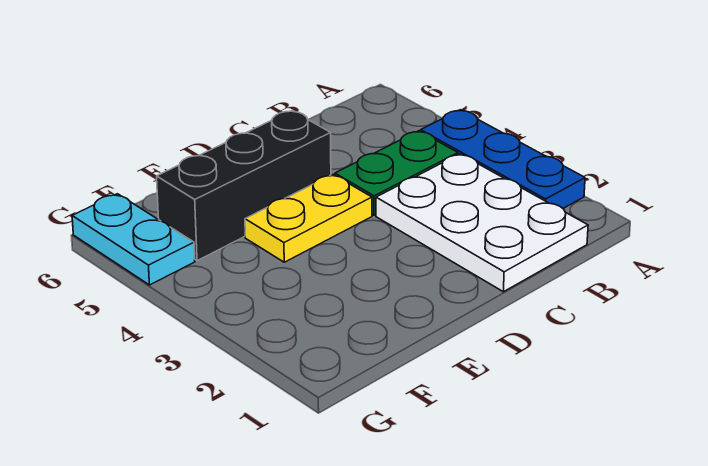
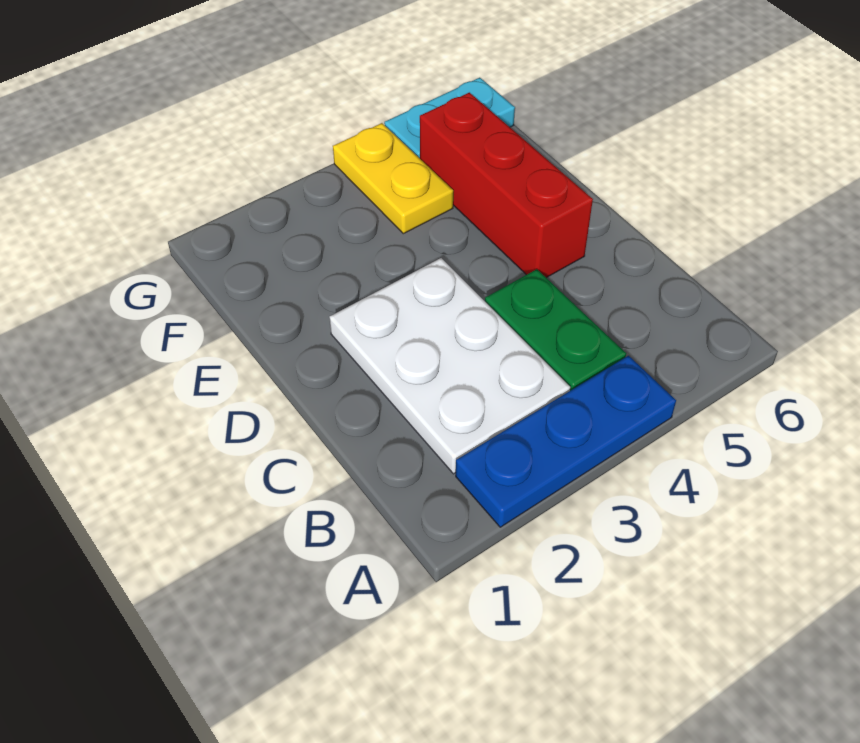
white 2x3 plate [376,154,588,292] -> white 2x3 plate turned to [329,258,570,474]
yellow 1x2 plate [245,174,372,262] -> yellow 1x2 plate moved to [333,123,453,234]
black 1x3 brick [157,111,331,261] -> red 1x3 brick [420,92,593,278]

